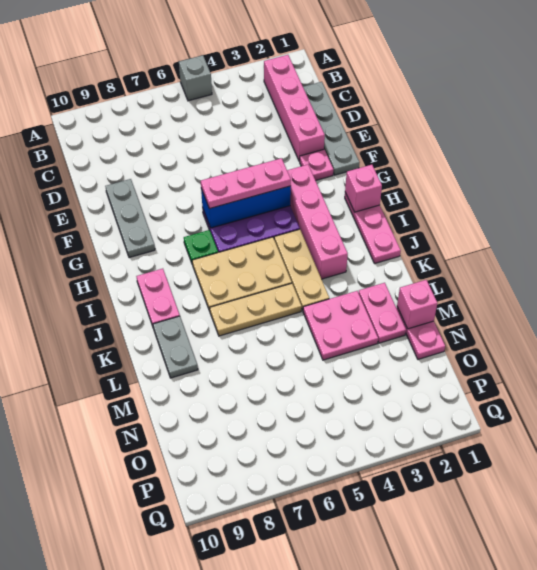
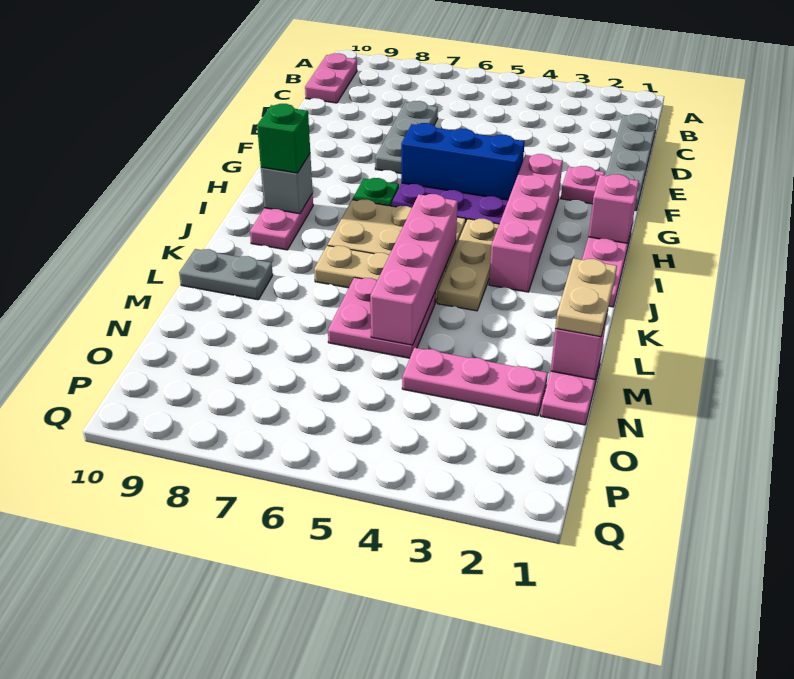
grey 1x1 brick [179,55,212,101] -> grey 1x1 brick moved to [261,154,313,214]
pink 1x4 brick [264,55,325,161] -> pink 1x4 brick moved to [370,194,458,345]
grey 1x3 plate [105,179,155,258] -> grey 1x3 plate moved to [375,101,438,173]
pink 1x3 plate [201,158,291,209] -> pink 1x3 plate moved to [402,348,548,416]
none -> green 1x1 brick [257,104,310,173]
grey 1x2 plate [153,316,198,378] -> grey 1x2 plate turned to [179,249,273,300]
none -> tan 1x2 plate [555,258,617,337]
pink 1x2 plate [358,283,406,343] -> pink 1x2 plate moved to [305,53,357,103]
pink 2x2 plate [303,291,378,360] -> pink 2x2 plate moved to [328,277,435,358]

